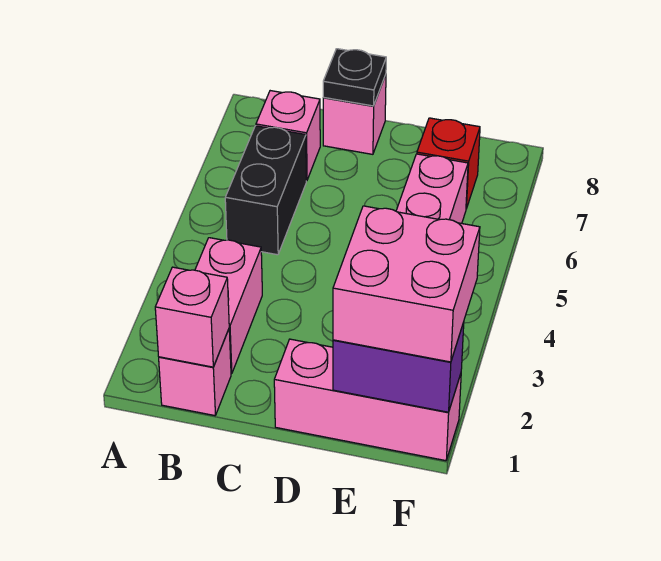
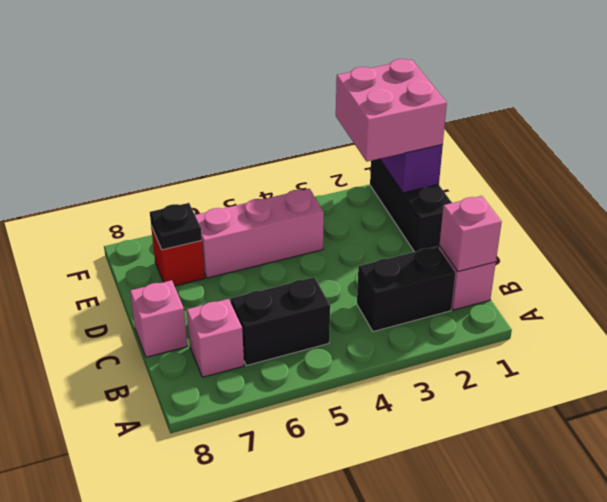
pink 1x2 brick [195,238,262,374] -> black 1x2 brick [357,246,456,332]
black 1x1 plate [323,49,386,106] -> black 1x1 plate moved to [150,203,202,250]
pink 1x3 brick [274,339,461,461] -> black 1x3 brick [370,159,452,252]

